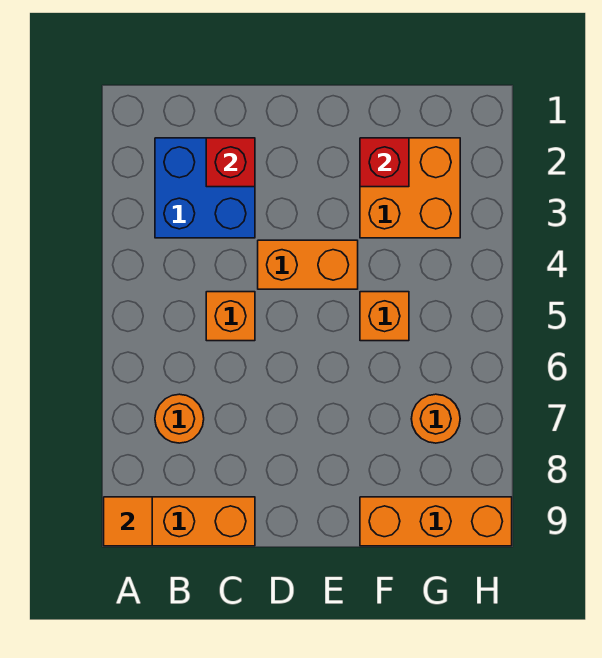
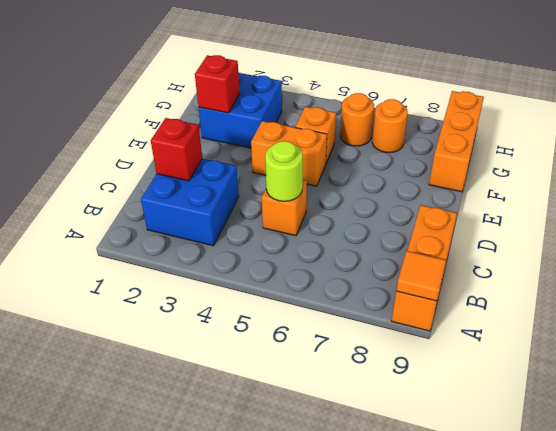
orange 1x1 round brick [155,394,204,443] -> orange 1x1 round brick moved to [340,93,374,146]
none -> lime 1x1 round brick [265,141,303,201]
orange 1x2 brick [258,240,358,289] -> orange 1x2 brick turned to [251,121,327,186]
orange 2x2 brick [360,138,460,238] -> blue 2x2 brick [199,72,282,148]

